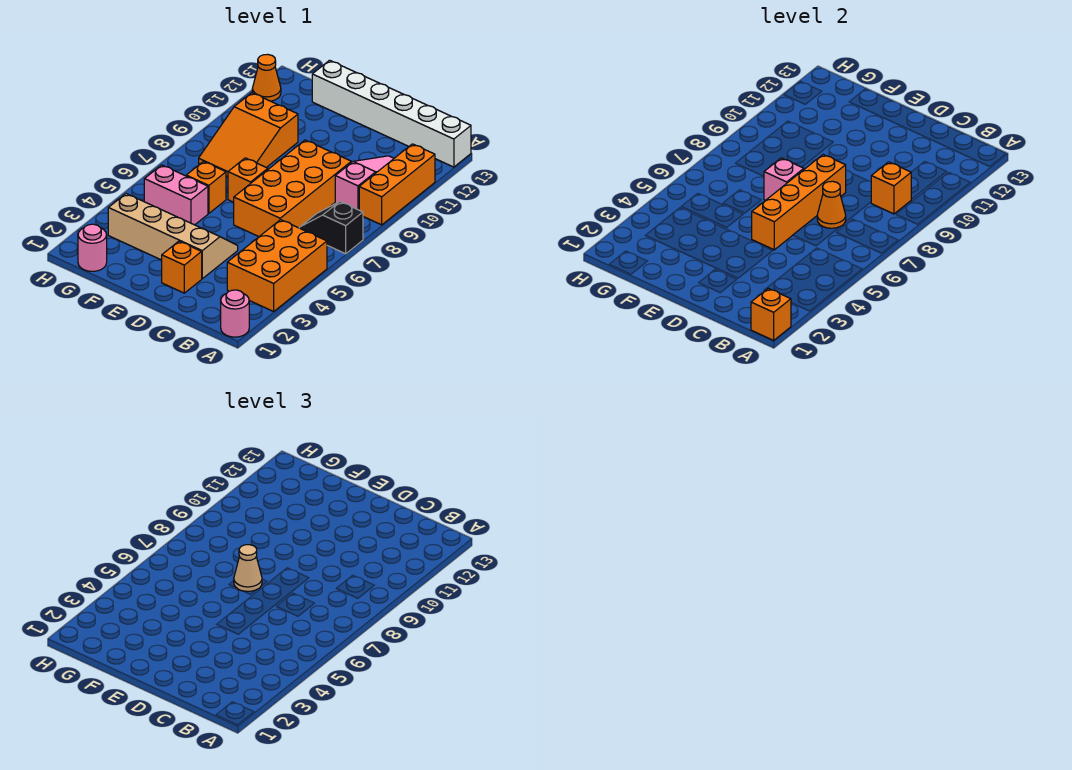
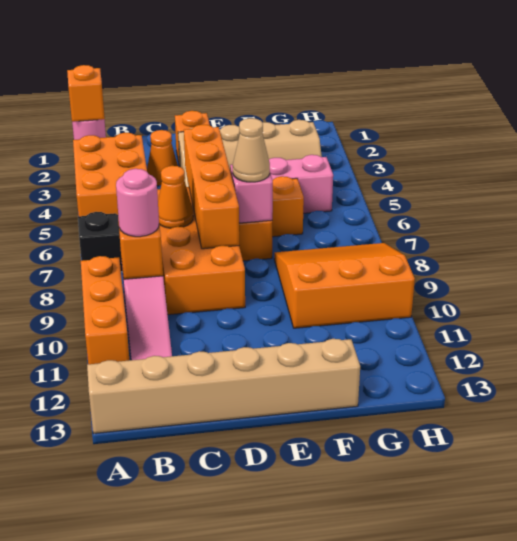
white 1x6 brick [312,60,471,167] -> tan 1x6 brick [87,339,360,434]
orange 2x3 slope [199,93,298,177] -> orange 3x3 slope [274,243,415,328]
pink 1x1 round brick [78,224,107,271] -> pink 1x1 round brick moved to [116,169,159,237]
orange 1x1 cone [252,54,281,101] -> orange 1x1 cone moved to [147,130,178,186]

